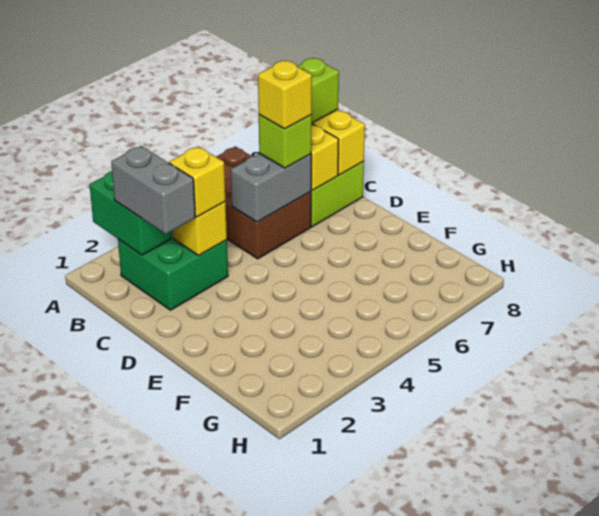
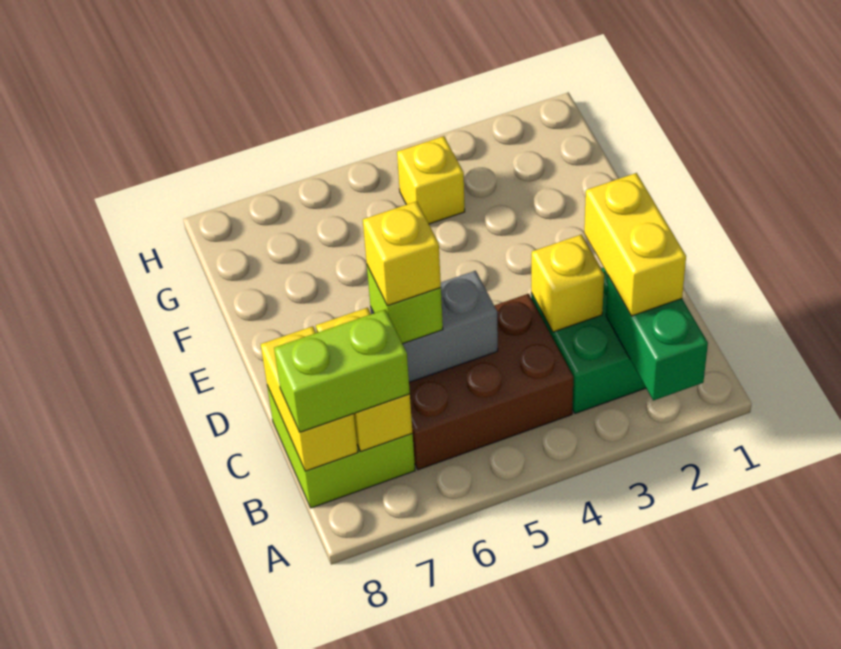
brown 2x3 brick [216,146,311,259] -> brown 2x3 brick turned to [409,294,573,470]
grey 1x2 brick [111,146,195,234] -> yellow 1x2 brick [584,173,686,316]
yellow 1x1 brick [169,146,225,217] -> yellow 1x1 brick moved to [397,136,465,224]

